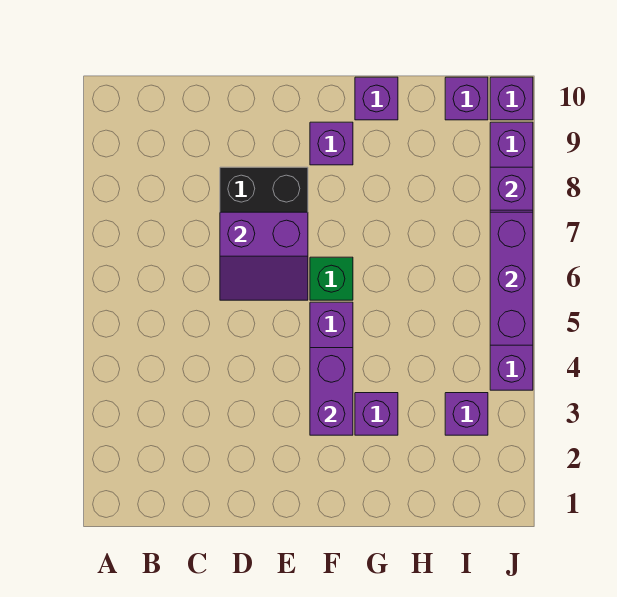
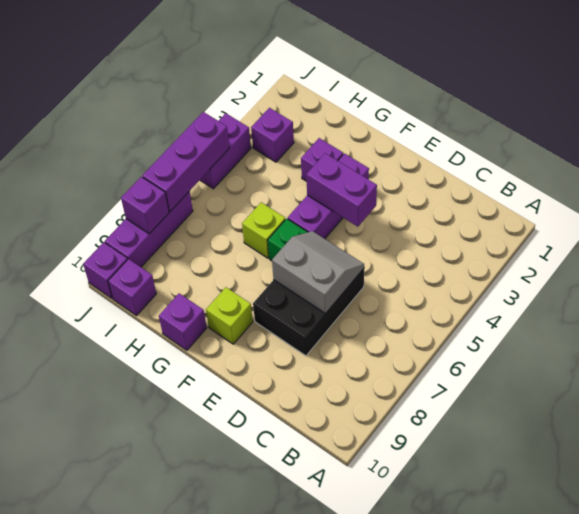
purple 2x2 slope [220,212,308,300] -> grey 2x2 slope [272,231,364,313]
purple 1x2 brick [310,348,353,435] -> purple 1x2 brick turned to [306,153,377,227]
purple 1x1 brick [310,122,353,165] -> lime 1x1 brick [206,287,253,344]
none -> lime 1x1 brick [242,202,285,258]

